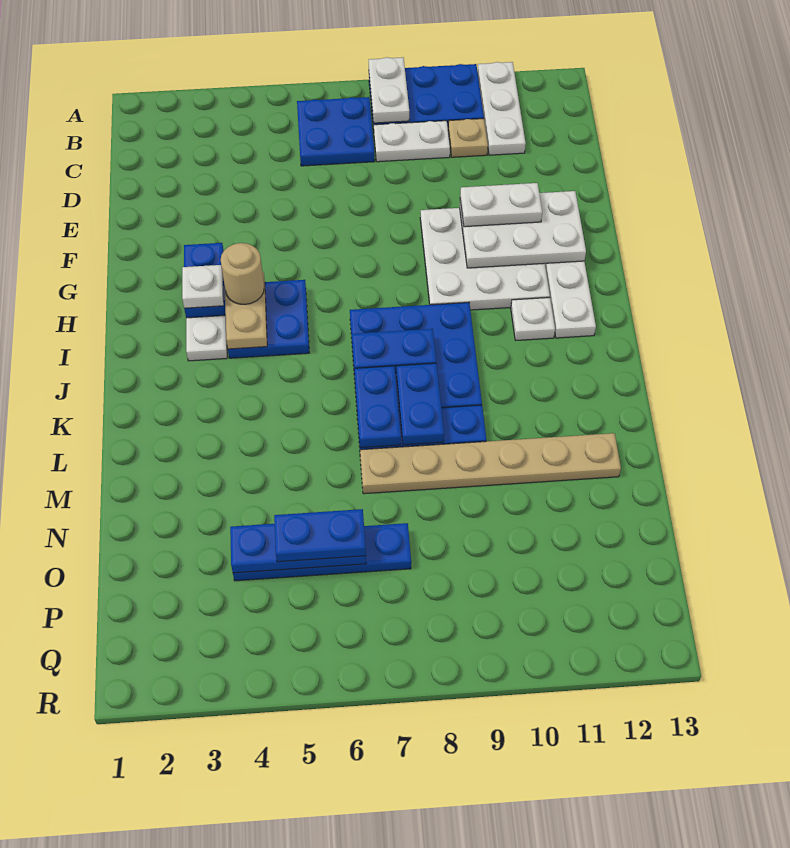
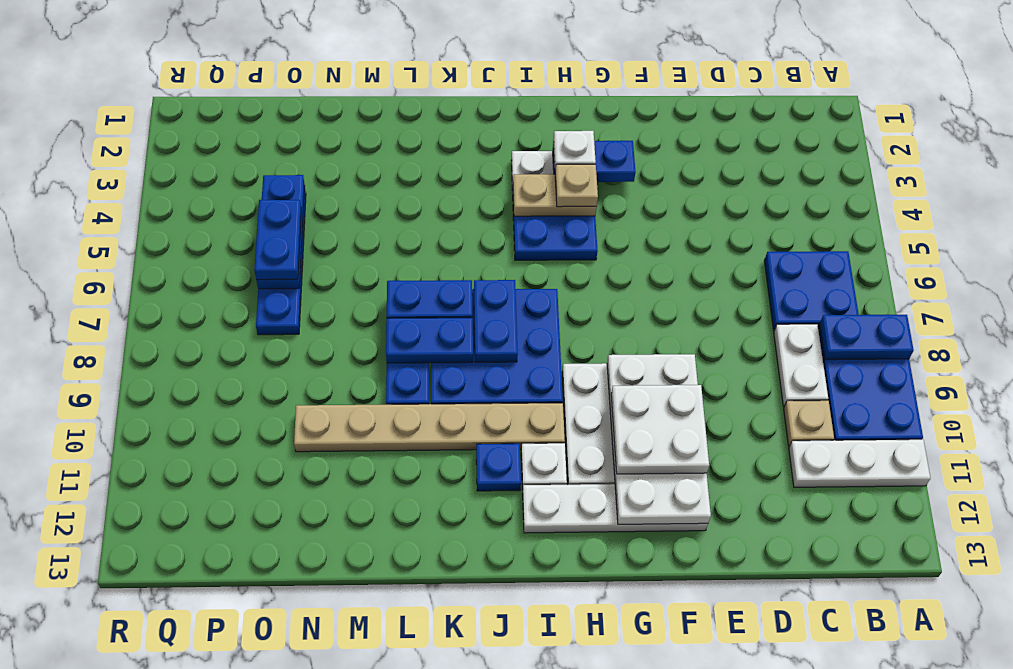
white 1x2 plate [369,57,409,123] -> blue 1x2 plate [820,314,914,360]
white 2x3 plate [460,191,586,268] -> white 2x4 plate [607,354,711,524]
white 1x2 plate [460,183,542,227] -> white 2x2 plate [611,385,709,474]
tan 1x1 round brick [221,243,264,304] -> tan 1x1 plate [555,164,598,207]
none -> blue 1x1 plate [476,444,521,491]
tan 1x6 plate [360,433,621,494] -> tan 1x6 plate turned to [294,403,565,452]

